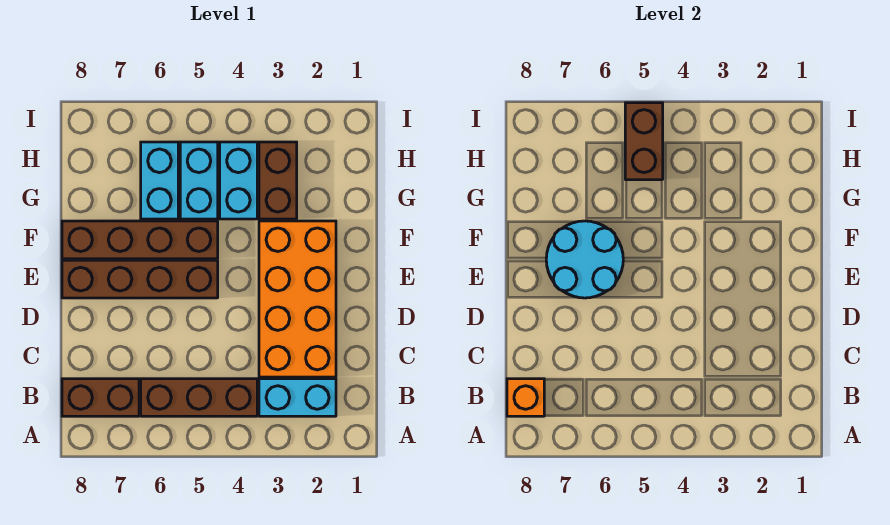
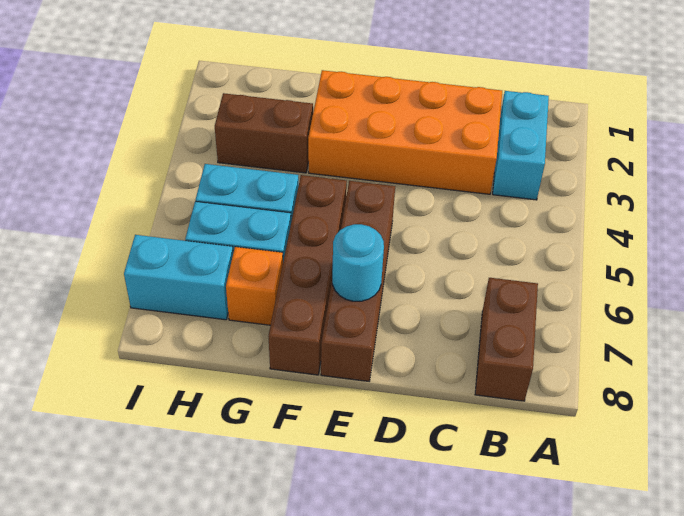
brown 1x3 brick [141,379,257,416] -> none
orange 1x1 brick [507,379,544,416] -> orange 1x1 brick moved to [226,247,283,325]
cyan 2x2 round brick [546,221,623,298] -> cyan 1x1 round brick [332,224,384,301]
cyan 1x2 brick [220,142,257,219] -> cyan 1x2 brick moved to [124,235,233,320]
brown 1x2 brick [625,103,663,180] -> none

